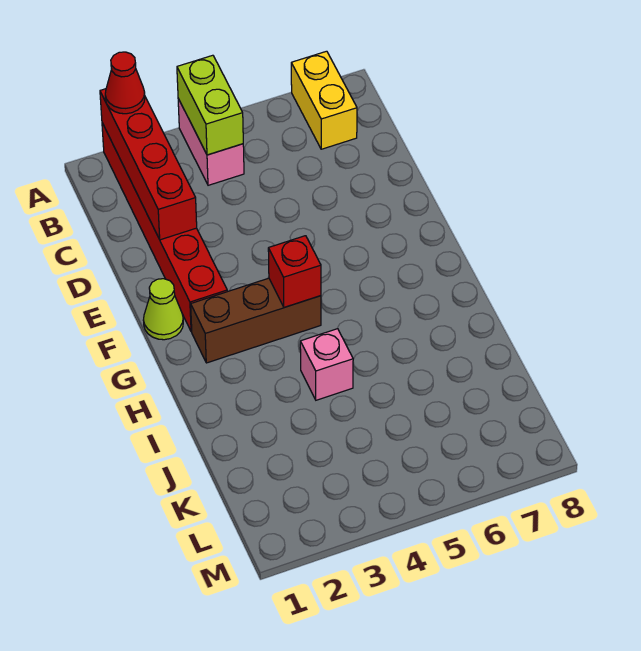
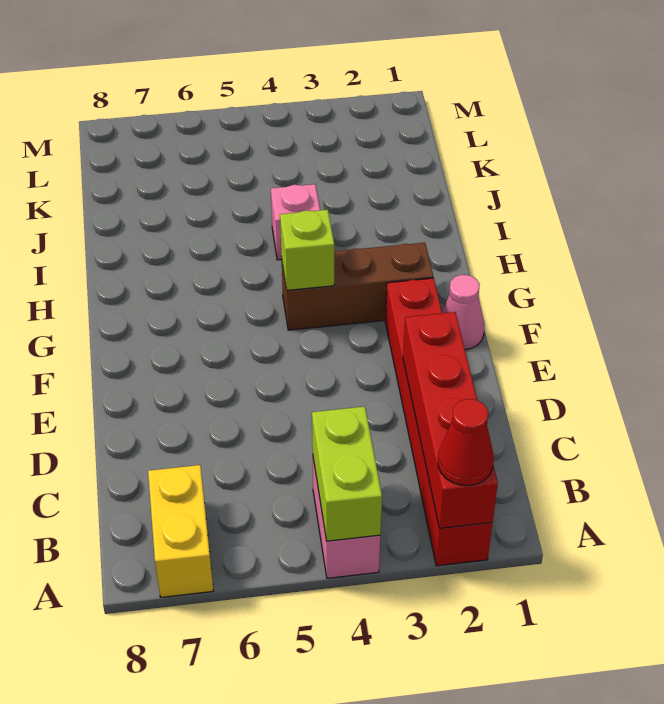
lime 1x1 cone [144,279,183,340] -> pink 1x1 cone [442,275,484,350]
red 1x1 brick [268,236,321,307] -> lime 1x1 brick [280,210,334,290]

